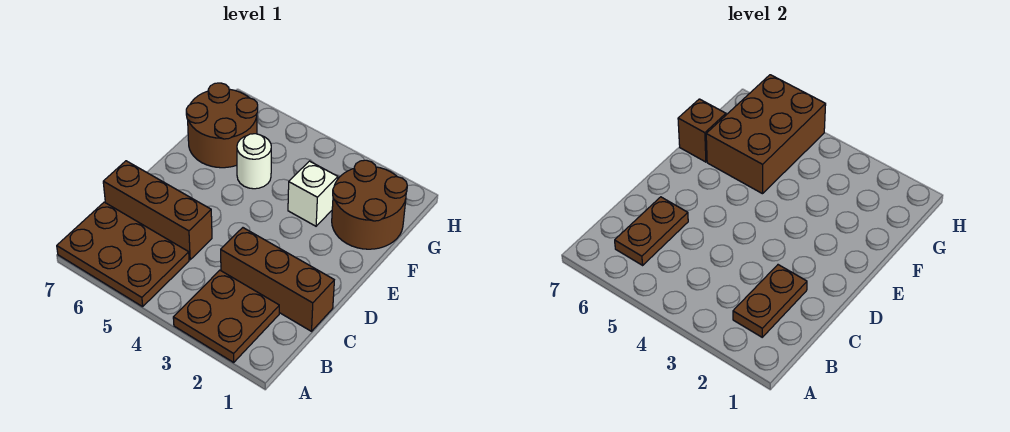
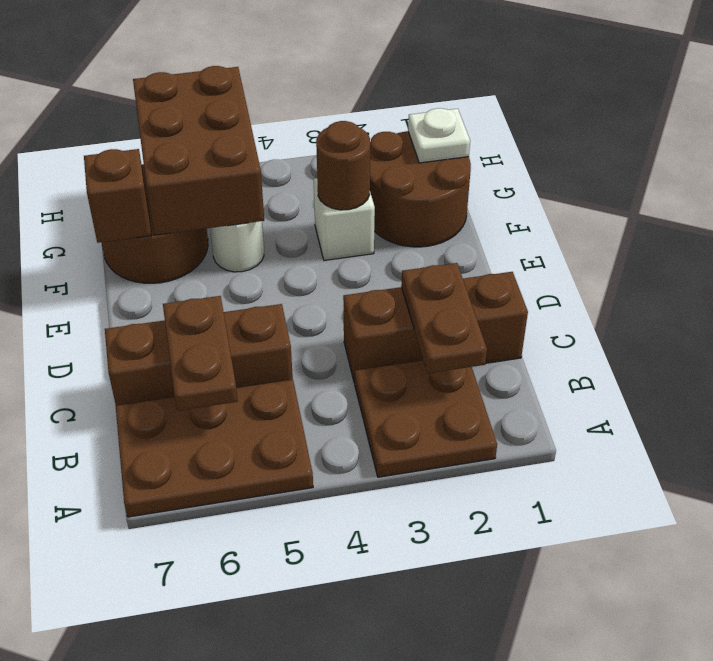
none -> brown 1x1 round brick [316,121,370,210]
none -> white 1x1 plate [408,108,470,163]

